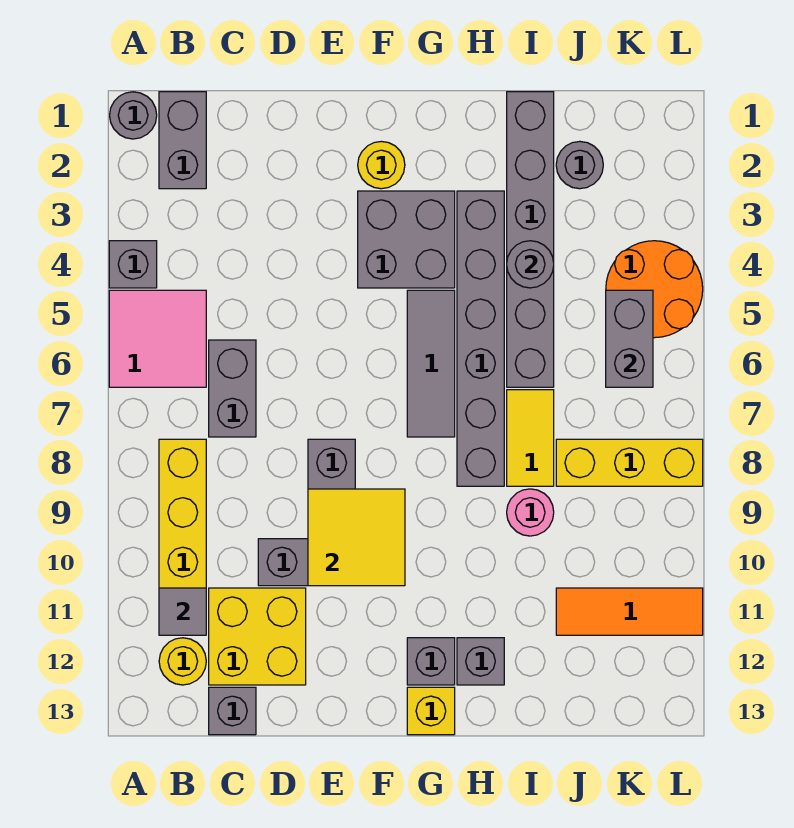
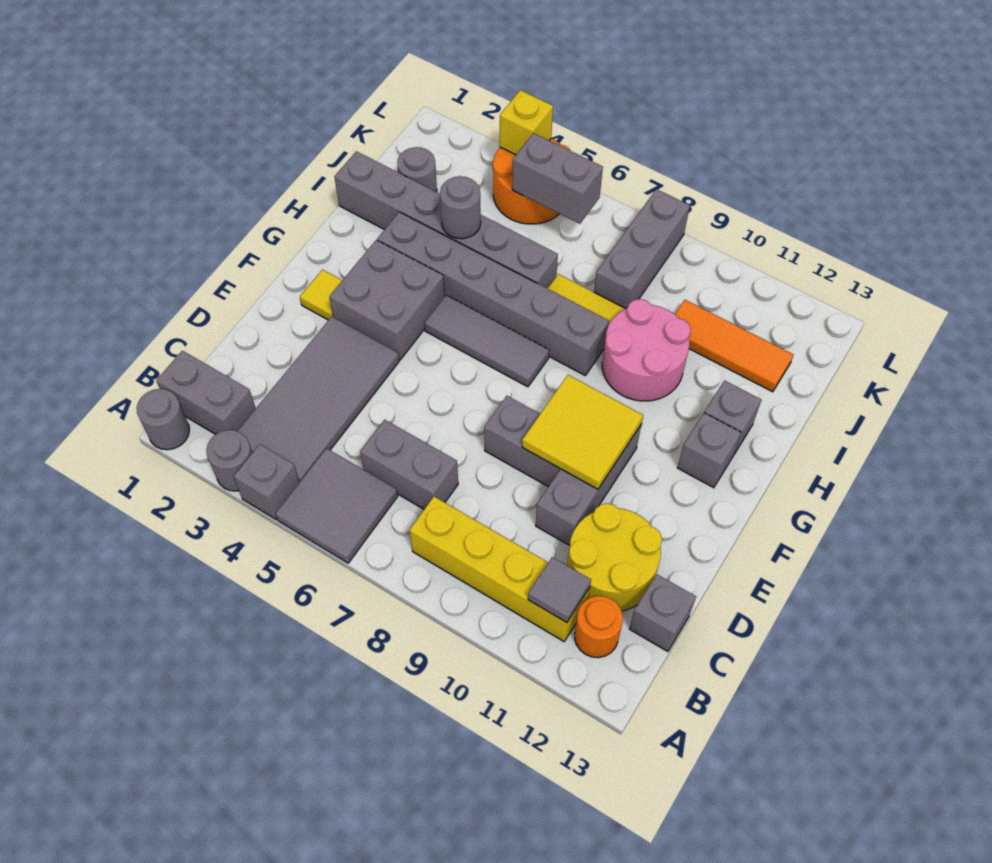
none -> grey 1x1 round brick [206,430,252,491]
pink 2x2 tile [109,290,206,387] -> grey 2x2 tile [275,448,398,563]
none -> grey 2x4 tile [238,317,399,482]
yellow 1x1 round brick [159,638,206,685] -> orange 1x1 round brick [575,596,623,658]
yellow 2x2 brick [209,588,306,685] -> yellow 2x2 round brick [567,503,662,611]
yellow 1x1 round brick [358,141,405,189] -> yellow 1x1 tile [300,270,342,320]
yellow 1x1 brick [407,687,455,735] -> yellow 1x1 brick moved to [500,90,553,155]
pink 1x1 round brick [507,489,554,536] -> pink 2x2 round brick [602,299,691,401]
yellow 1x3 brick [556,439,703,486] -> grey 1x3 brick [594,189,690,309]
orange 1x3 tile [556,588,703,635] -> orange 1x3 tile turned to [675,300,793,392]

